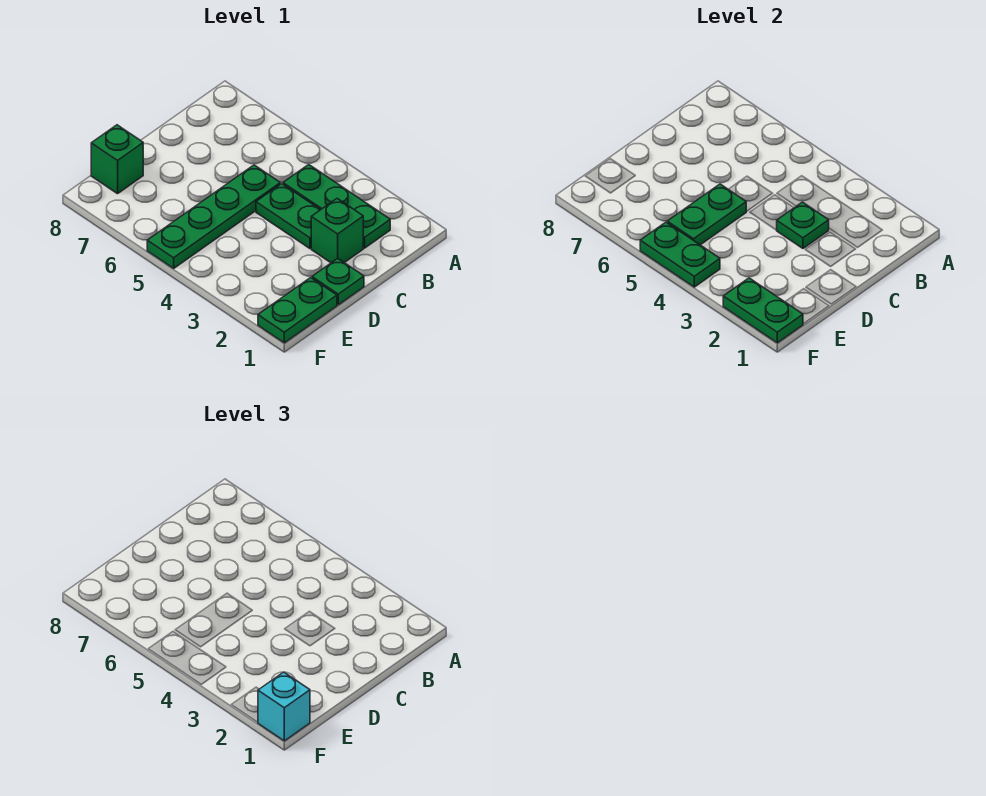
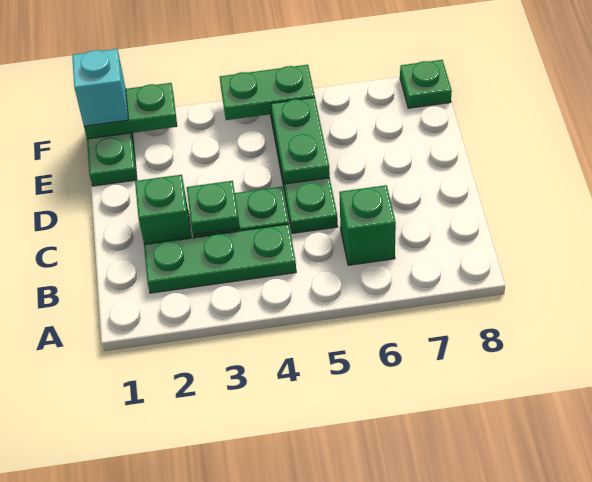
green 1x1 plate [312,258,364,305] -> green 1x1 plate moved to [400,60,452,108]
green 1x1 brick [91,125,143,194] -> green 1x1 brick moved to [339,185,396,265]

